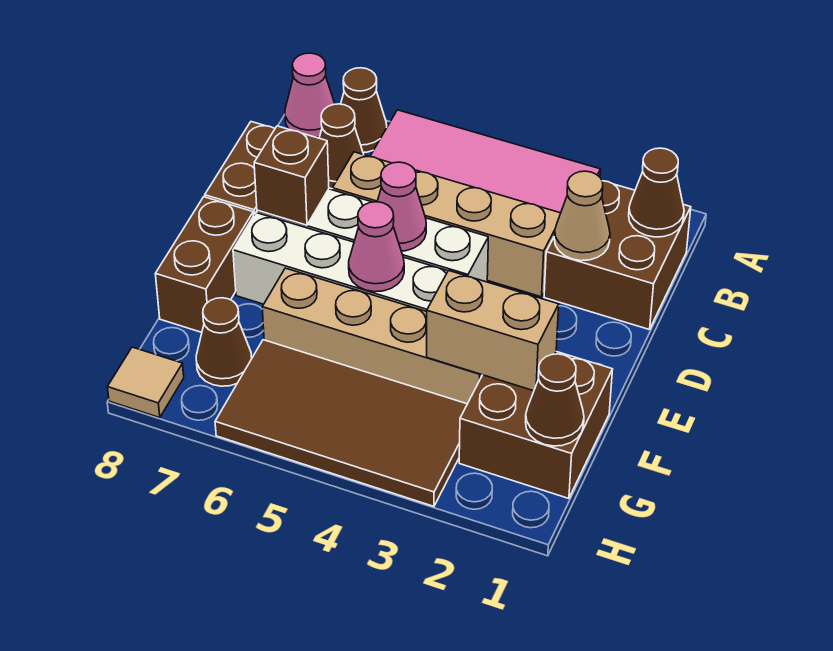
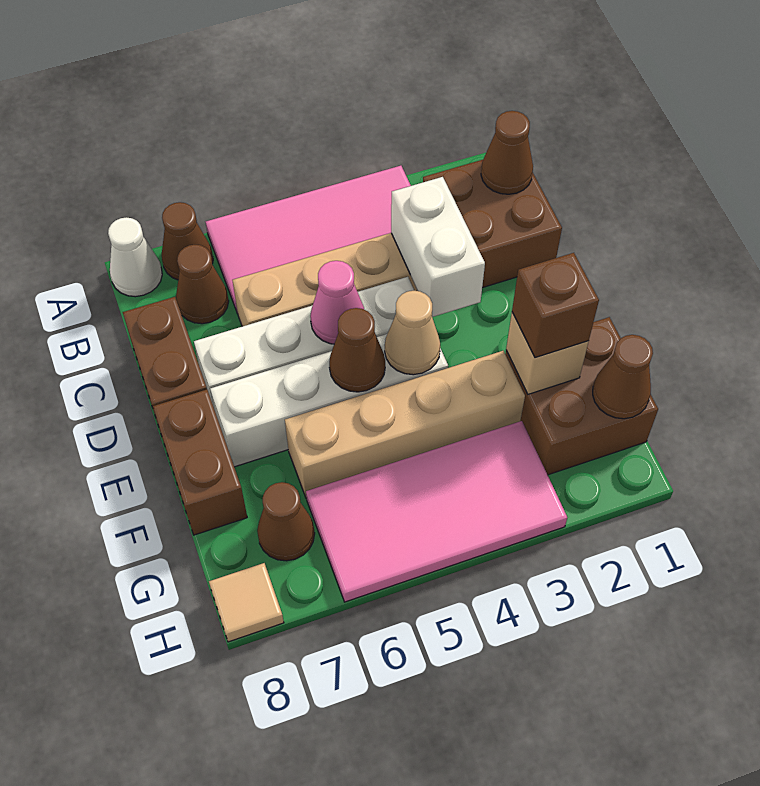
pink 1x1 cone [285,53,335,137] -> white 1x1 cone [108,217,162,297]
tan 1x1 cone [554,171,610,261] -> tan 1x1 cone moved to [385,291,440,375]
none -> white 1x2 brick [391,177,485,317]
brown 1x1 brick [254,126,329,225] -> brown 1x1 brick moved to [512,253,599,358]
pink 1x1 cone [349,202,404,292] -> brown 1x1 cone [329,308,385,392]
tan 1x2 brick [427,271,559,391] -> tan 1x1 brick [506,313,589,394]
brown 2x4 tile [215,340,467,506] -> pink 2x4 tile [306,421,567,602]

